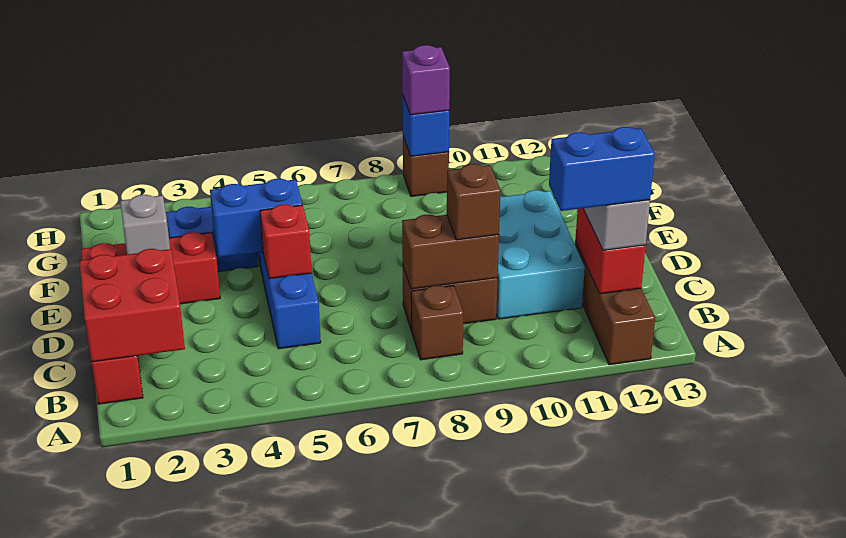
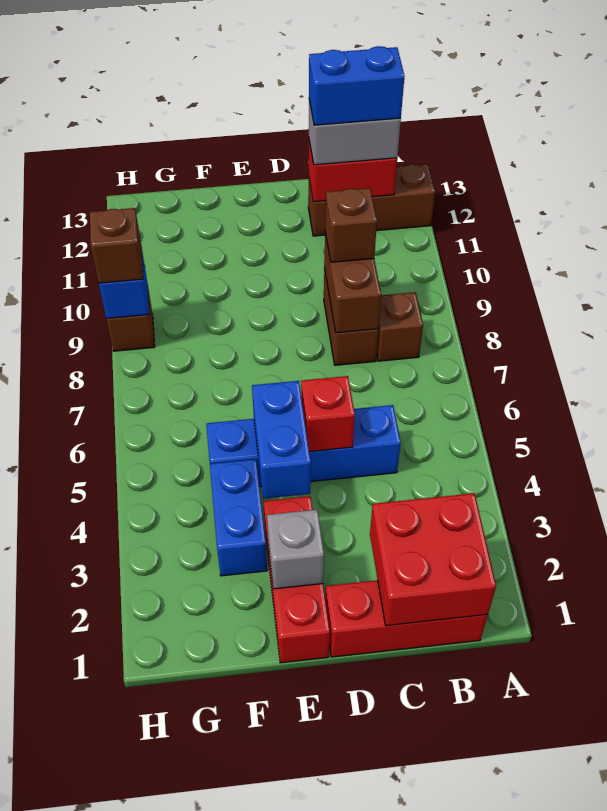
blue 1x2 brick [549,127,655,211] -> blue 1x2 brick turned to [309,46,404,125]
cyan 2x3 brick [496,190,585,319] -> none
purple 1x1 brick [402,45,450,115] -> brown 1x1 brick [90,208,143,283]

